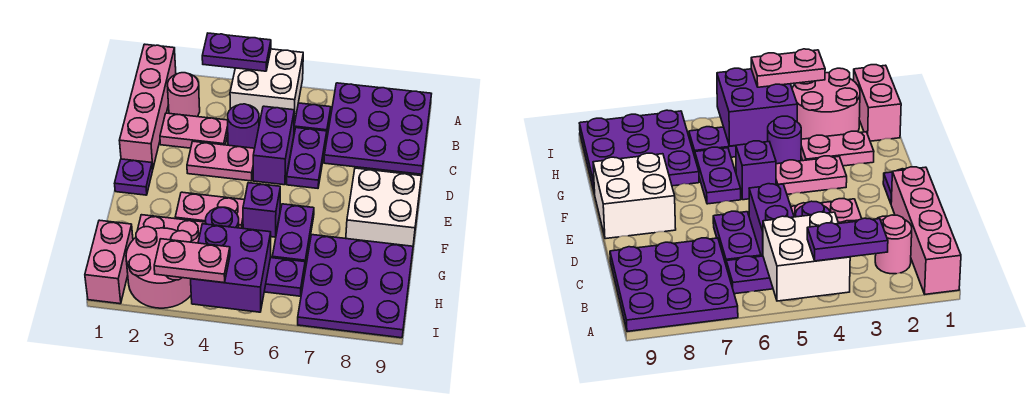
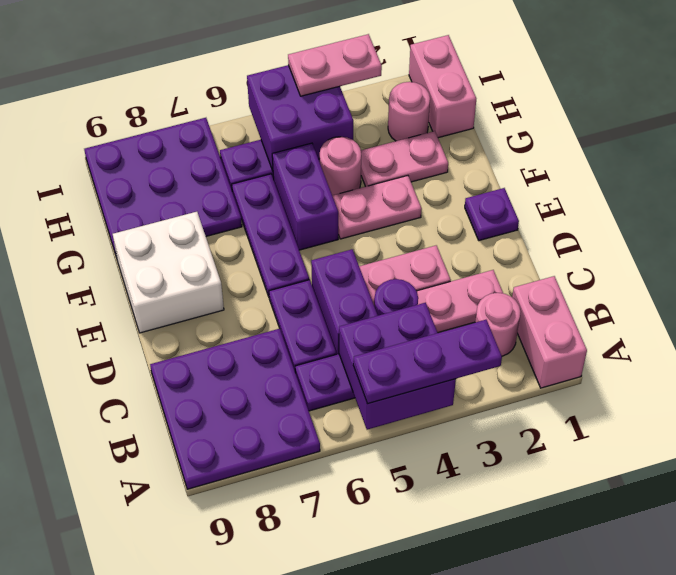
pink 1x4 brick [119,44,176,169] -> pink 1x2 brick [512,276,587,388]
purple 1x2 plate [202,33,271,71] -> purple 1x3 plate [353,320,502,404]
white 2x2 brick [230,49,303,124] -> purple 2x2 brick [339,303,456,430]
purple 1x1 brick [243,183,280,237] -> purple 1x2 brick [272,143,338,250]
purple 1x2 plate [272,204,314,266] -> purple 1x3 plate [232,174,309,296]
purple 1x1 round brick [206,207,239,228] -> pink 1x1 round brick [320,137,361,195]
pink 2x2 round brick [126,227,192,308] -> pink 1x1 round brick [388,82,430,141]

